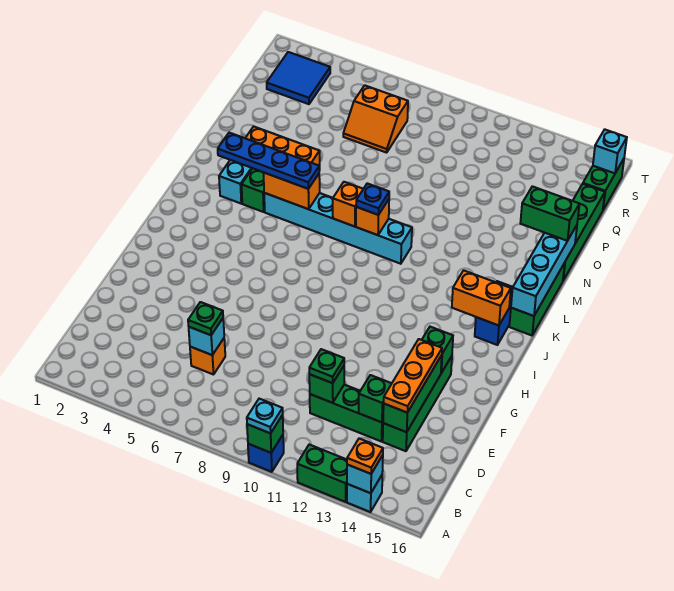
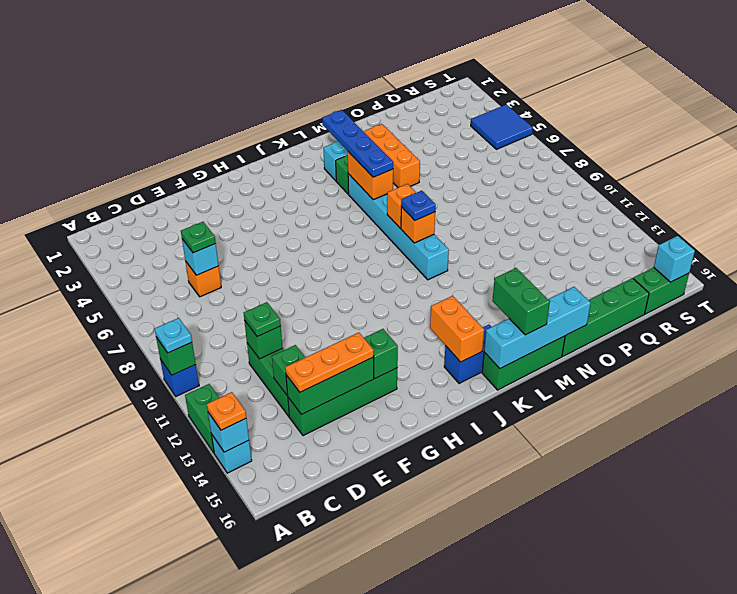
green 1x2 brick [520,186,579,241] -> green 1x2 brick moved to [492,268,550,335]
orange 2x2 slope [343,85,408,153] -> none
blue 2x2 tile [267,52,330,104] -> blue 2x2 tile moved to [471,104,533,149]

